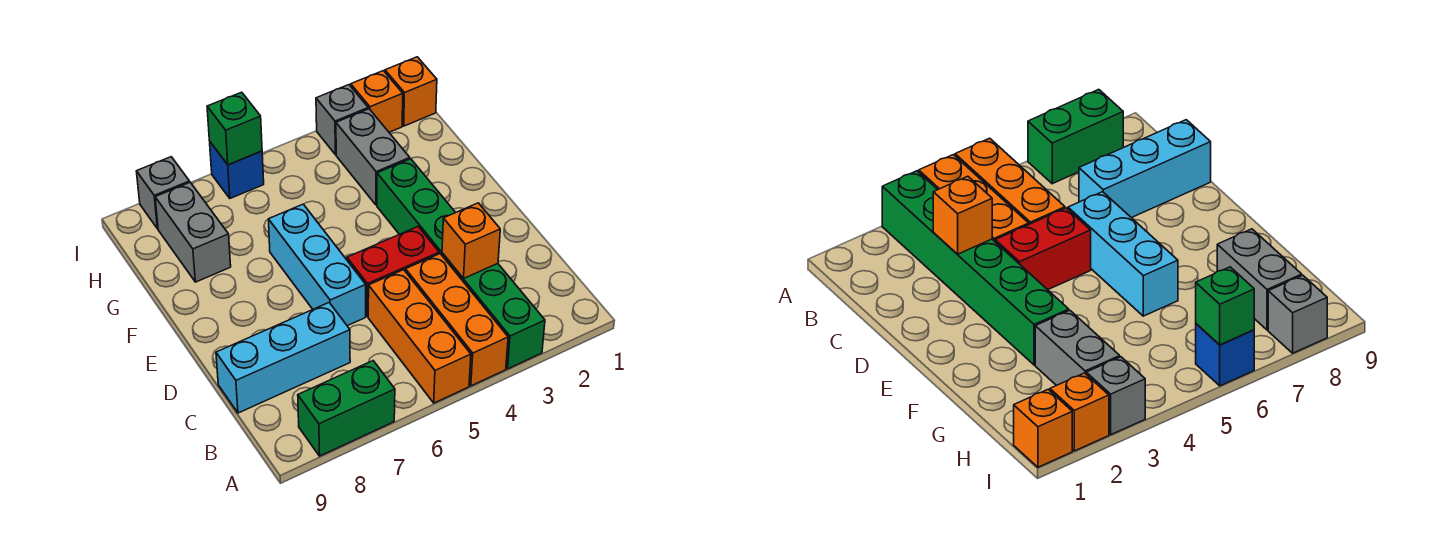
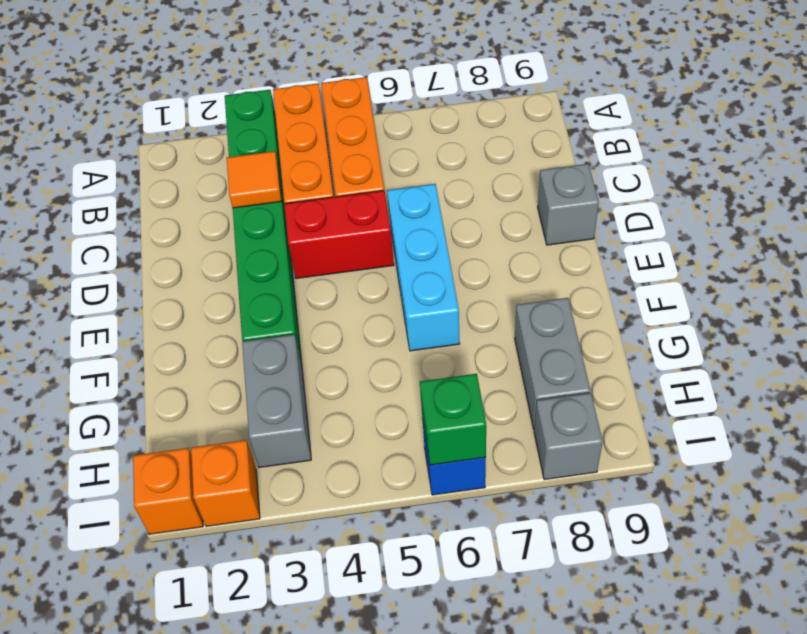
green 1x2 brick [298,361,395,456] -> none
orange 1x1 brick [442,203,500,279] -> orange 1x1 tile [227,151,282,208]
cyan 1x3 brick [216,303,350,413] -> none
grey 1x1 brick [316,85,368,155] -> grey 1x1 brick moved to [538,164,599,245]

